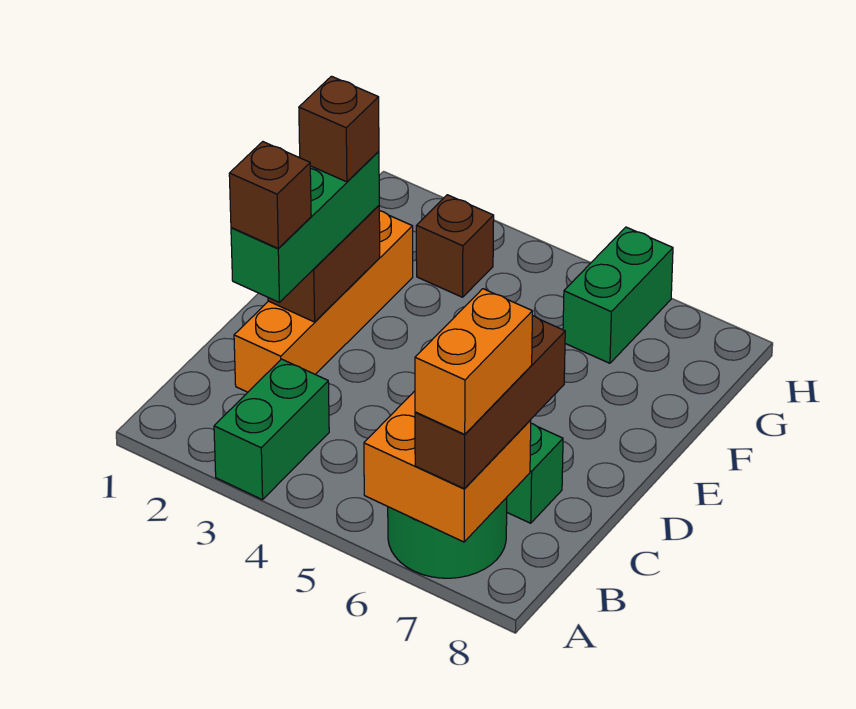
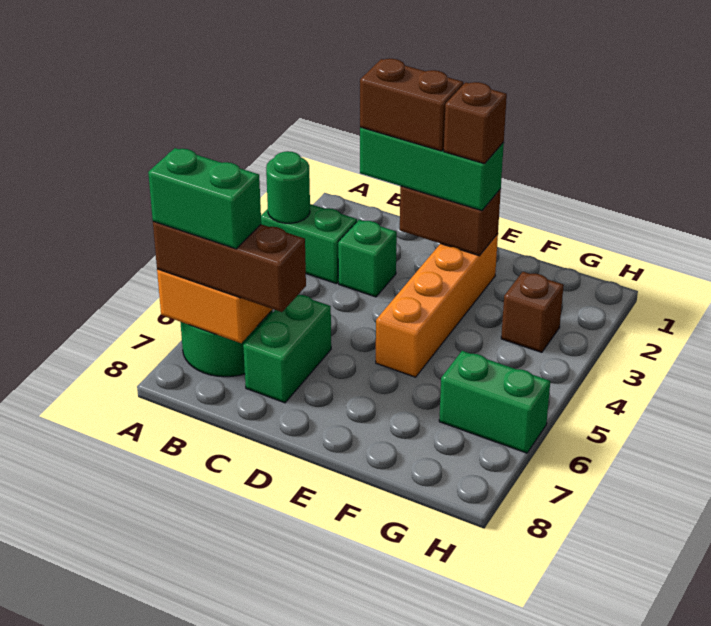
none -> green 1x1 round brick [266,151,310,223]
orange 1x2 brick [415,289,533,434] -> green 1x2 brick [148,148,261,249]
orange 1x4 brick [234,211,413,392] -> orange 1x4 brick turned to [376,234,498,377]
brown 1x1 brick [229,142,311,248] -> brown 1x2 brick [360,59,463,151]
none -> green 1x1 brick [338,220,397,297]

